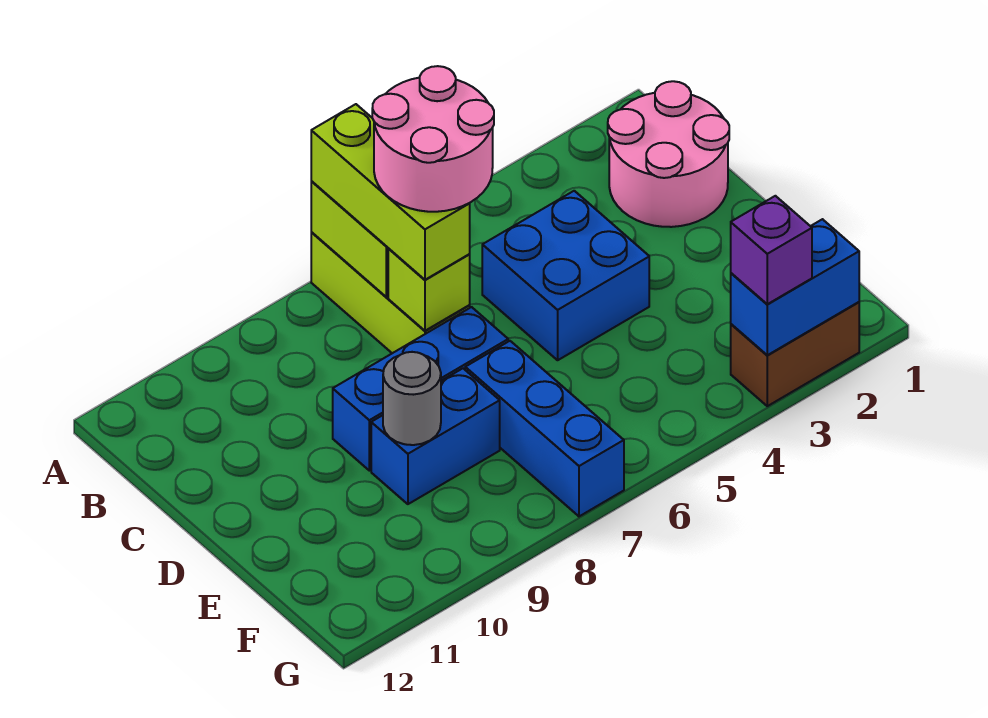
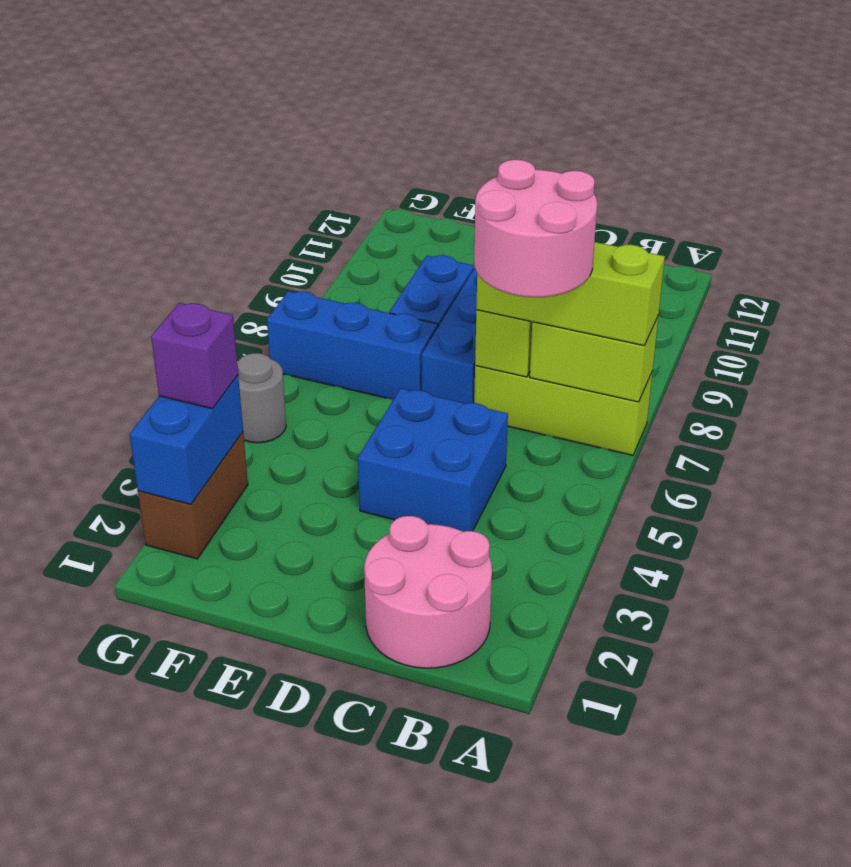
grey 1x1 round brick [383,352,441,445] -> grey 1x1 round brick moved to [237,353,286,443]

